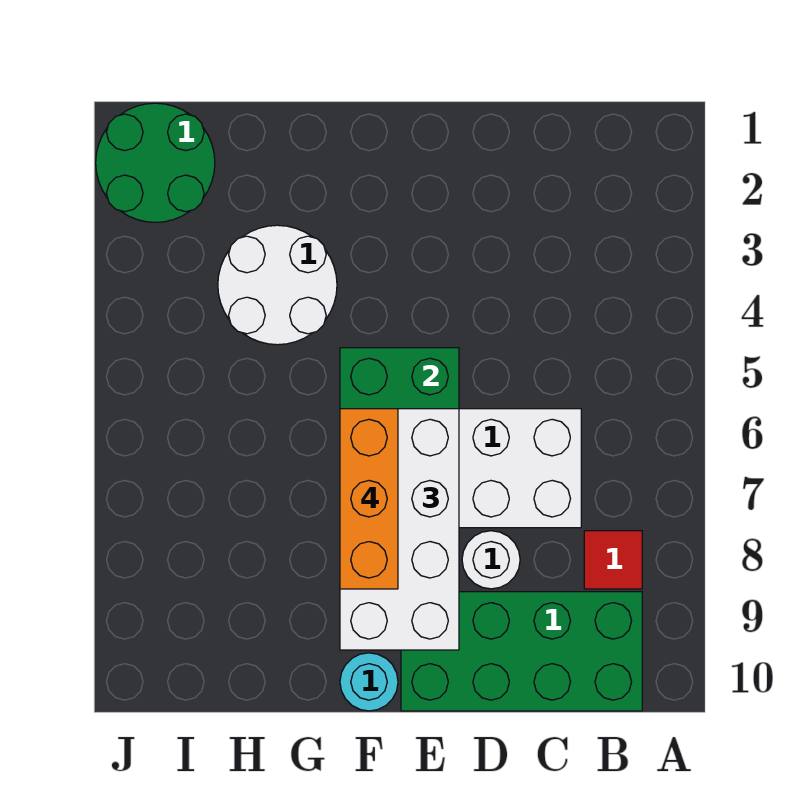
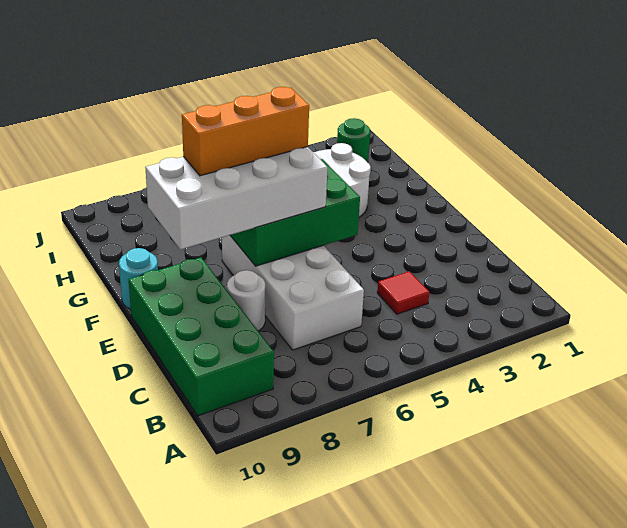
red 1x1 tile [584,531,642,589] -> red 1x1 tile moved to [377,271,429,314]
green 2x2 round brick [96,103,215,222] -> green 1x1 round brick [337,118,370,163]

